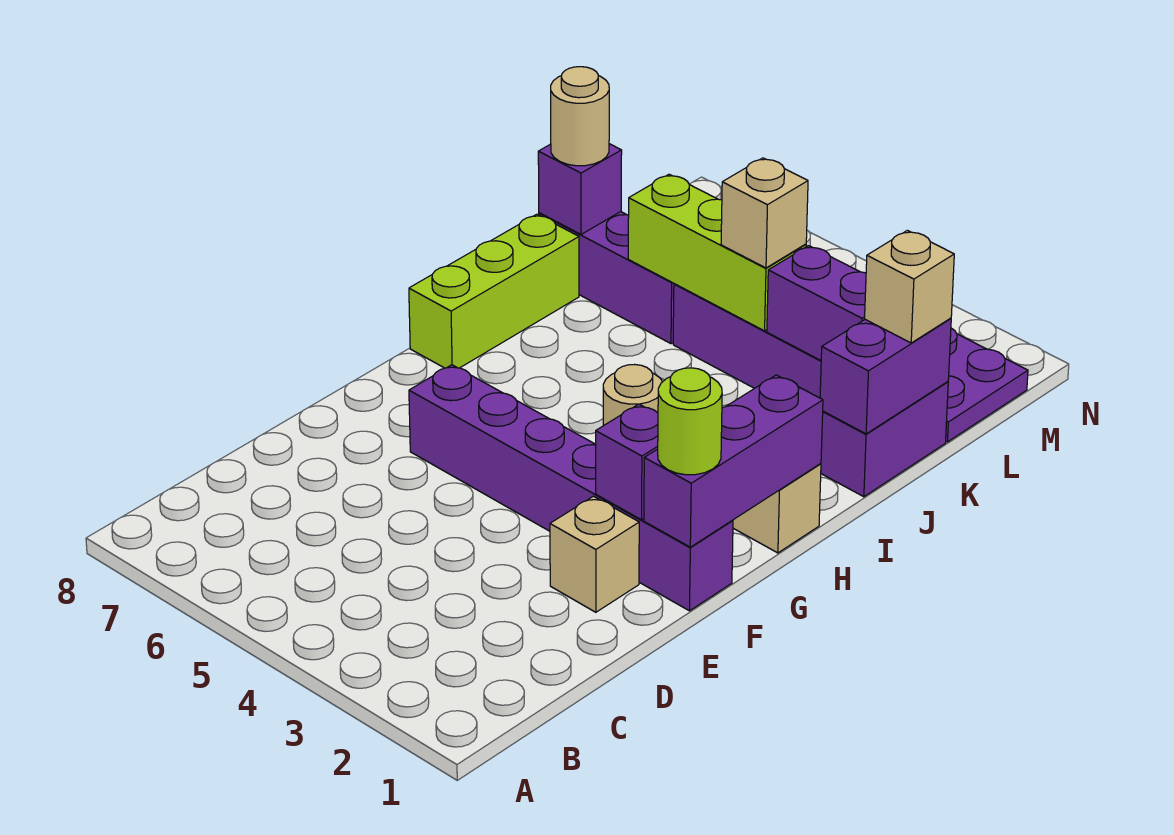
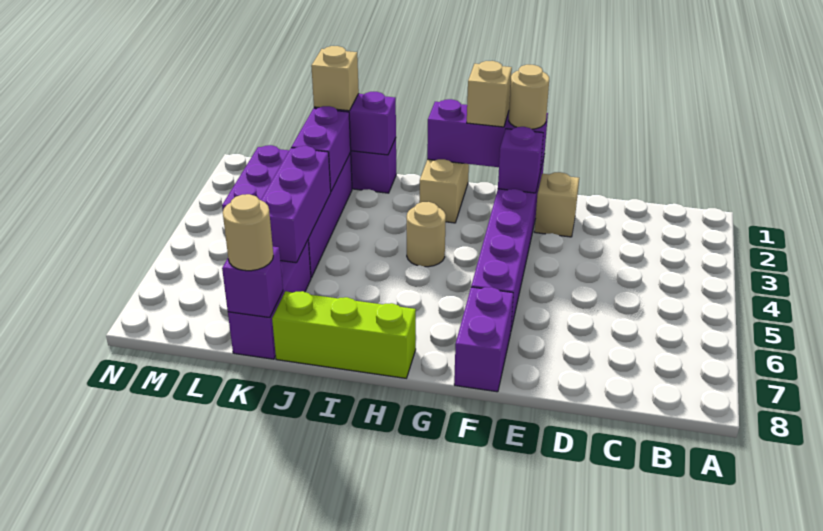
lime 1x1 round brick [658,368,722,475] -> tan 1x1 round brick [509,65,549,129]
none -> purple 1x2 brick [454,287,513,392]
lime 1x3 brick [628,174,806,331] -> purple 1x3 brick [261,146,331,263]
tan 1x1 brick [721,158,808,268] -> tan 1x1 brick moved to [467,61,512,127]

